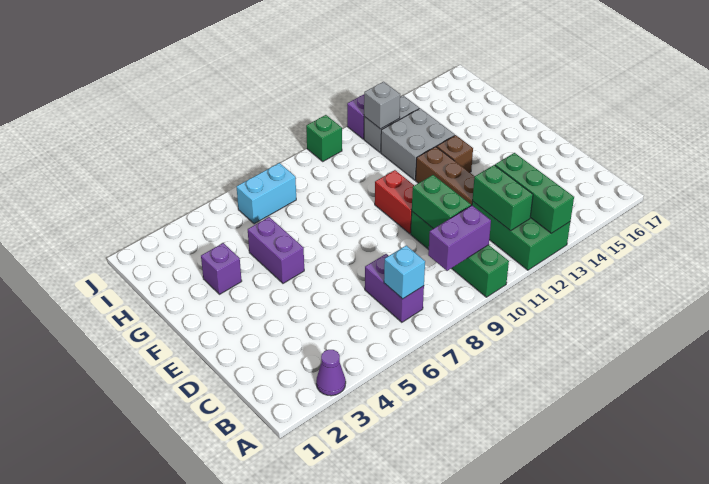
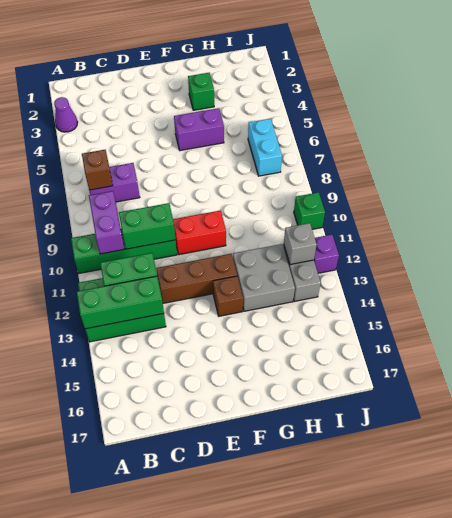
cyan 1x1 brick [384,246,425,299] -> brown 1x1 brick [82,150,113,190]
purple 1x1 brick [201,243,242,294] -> green 1x1 brick [188,73,214,110]

